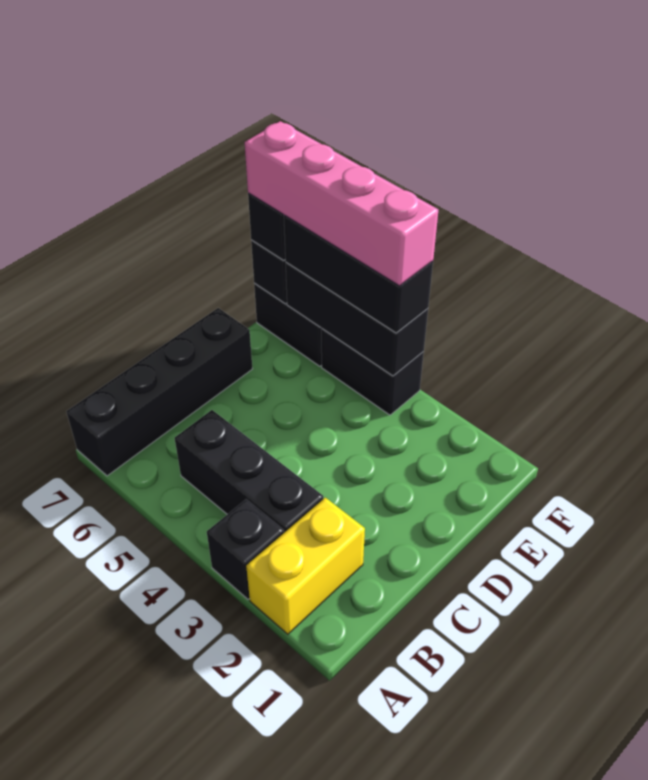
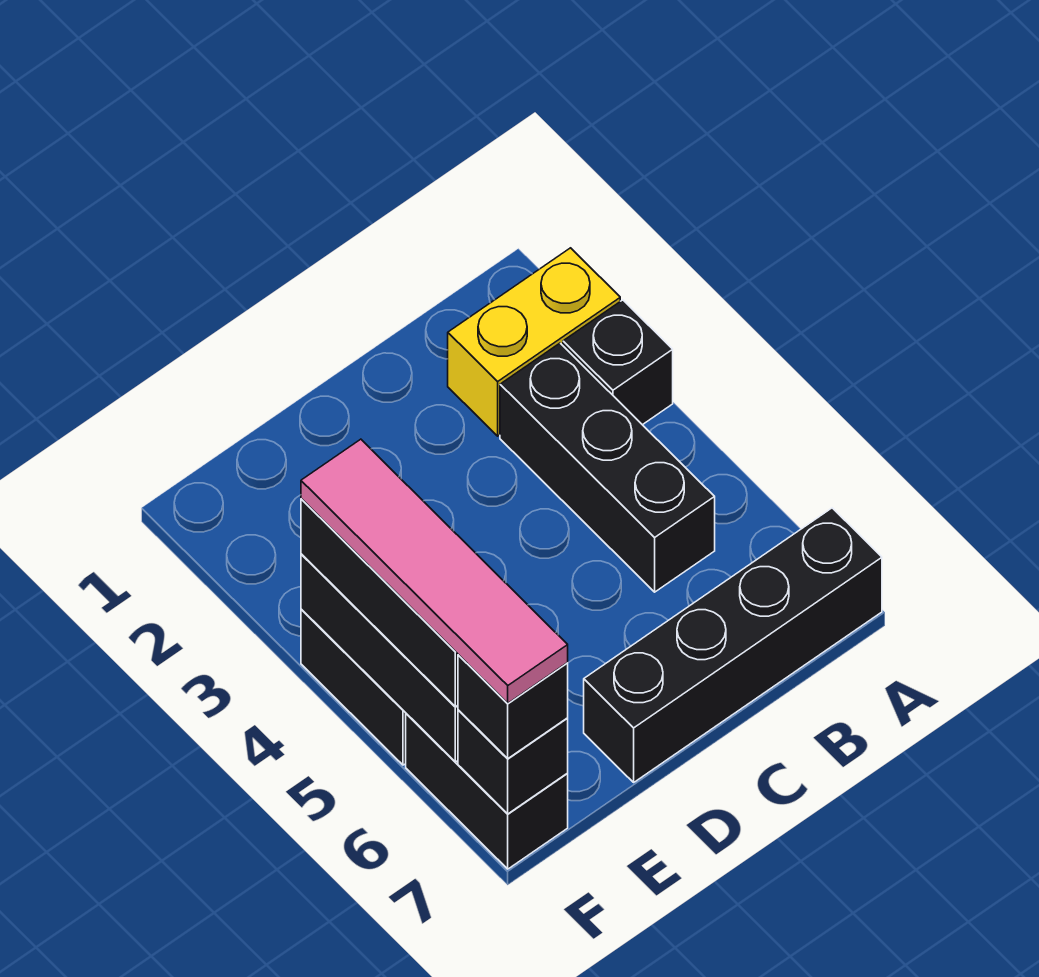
pink 1x4 brick [245,121,438,286] -> pink 1x4 tile [301,439,568,703]

